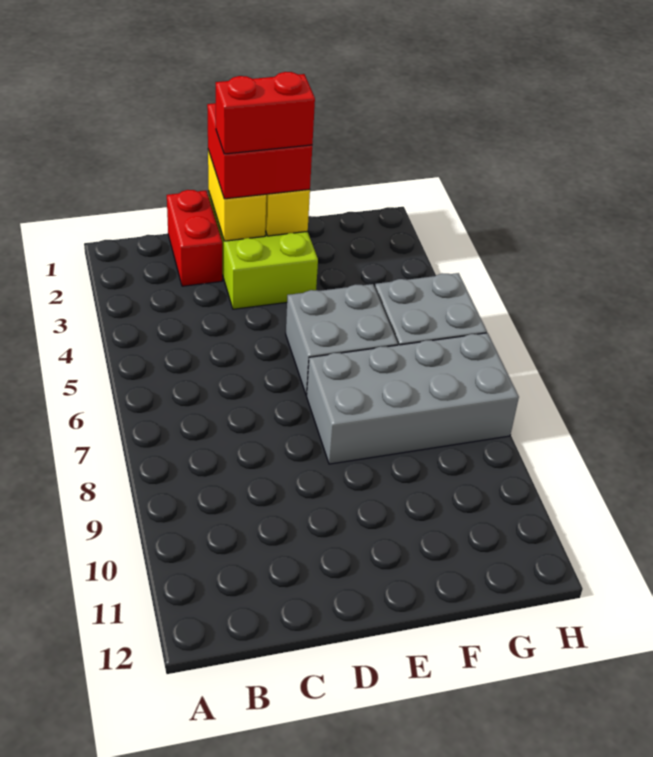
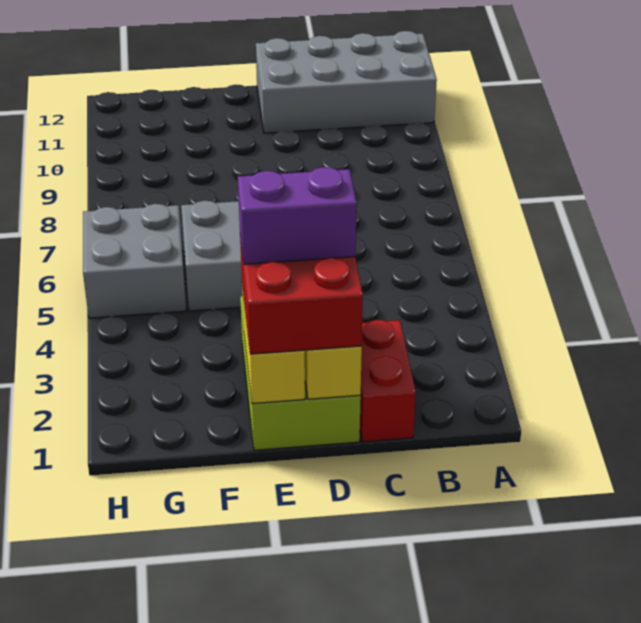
red 1x2 brick [216,72,315,154] -> purple 1x2 brick [238,167,357,264]
grey 2x4 brick [307,333,519,464] -> grey 2x4 brick moved to [256,31,437,133]

